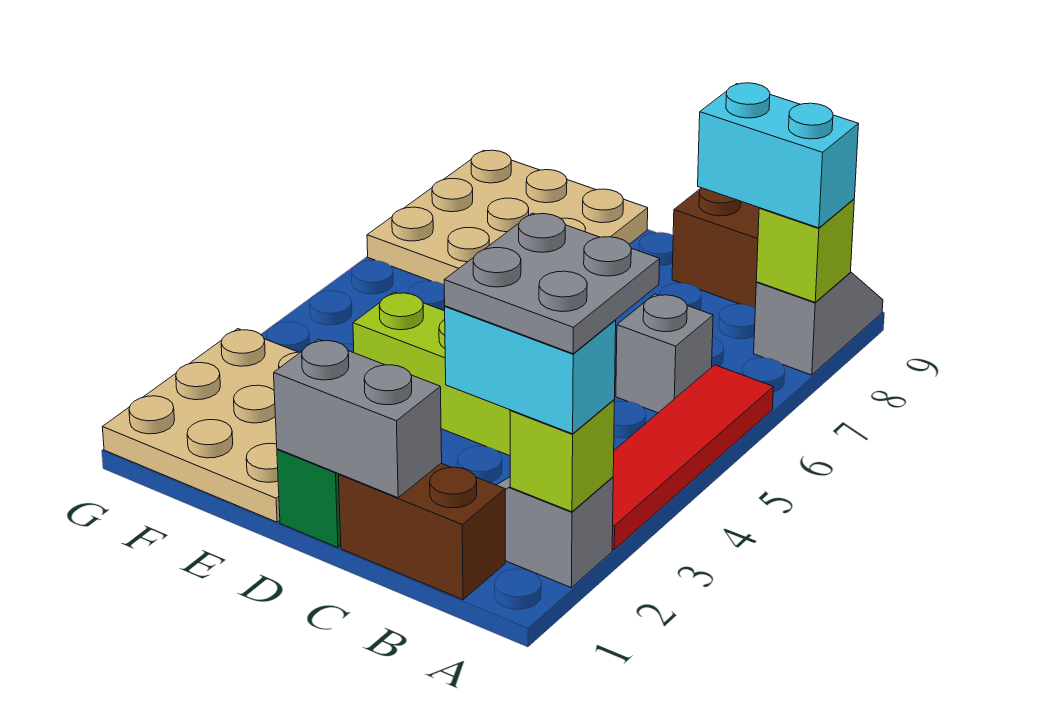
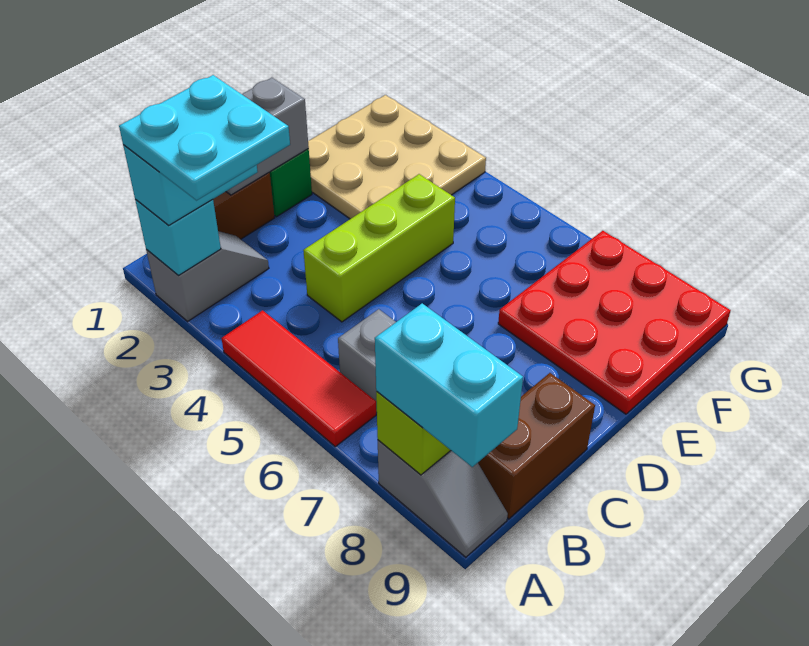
lime 1x1 brick [510,400,614,512] -> cyan 1x1 brick [135,199,221,276]
grey 2x2 plate [444,213,660,354] -> cyan 2x2 plate [119,75,290,200]
red 1x4 tile [612,365,773,550] -> red 1x3 tile [221,310,376,447]
cyan 1x2 brick [698,83,859,228] -> cyan 1x2 brick turned to [375,303,523,467]
tan 3x3 plate [367,150,648,284] -> red 3x3 plate [498,231,731,414]

